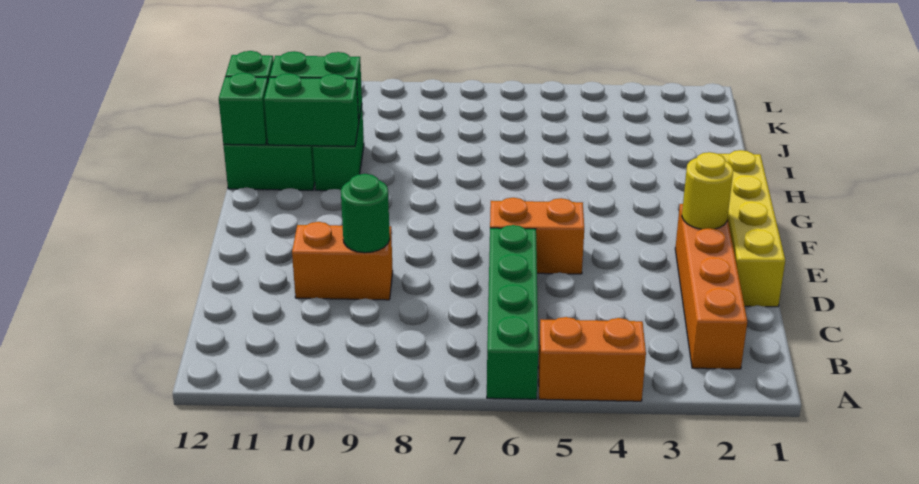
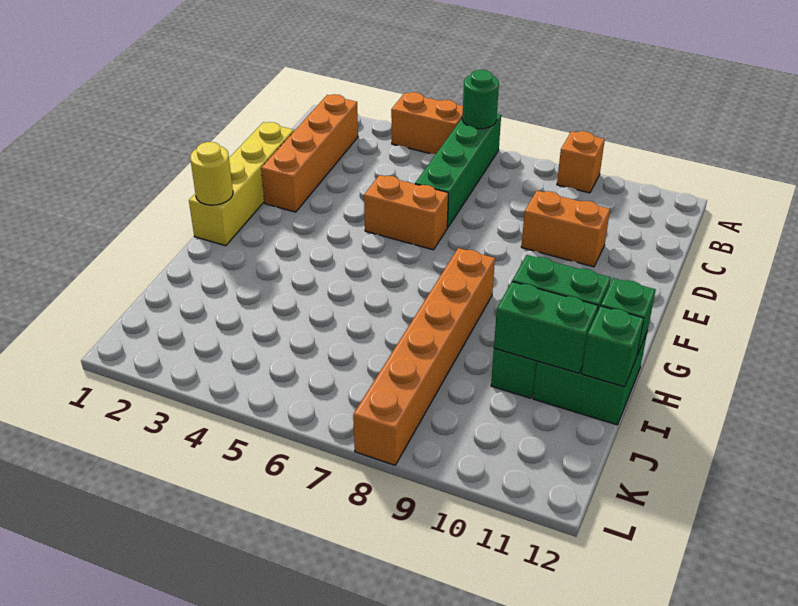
none -> orange 1x1 brick [557,131,605,193]
green 1x1 round brick [341,174,390,253] -> green 1x1 round brick moved to [462,70,499,129]
yellow 1x1 round brick [682,152,733,229] -> yellow 1x1 round brick moved to [190,142,233,205]
none -> orange 1x6 brick [353,248,495,465]

